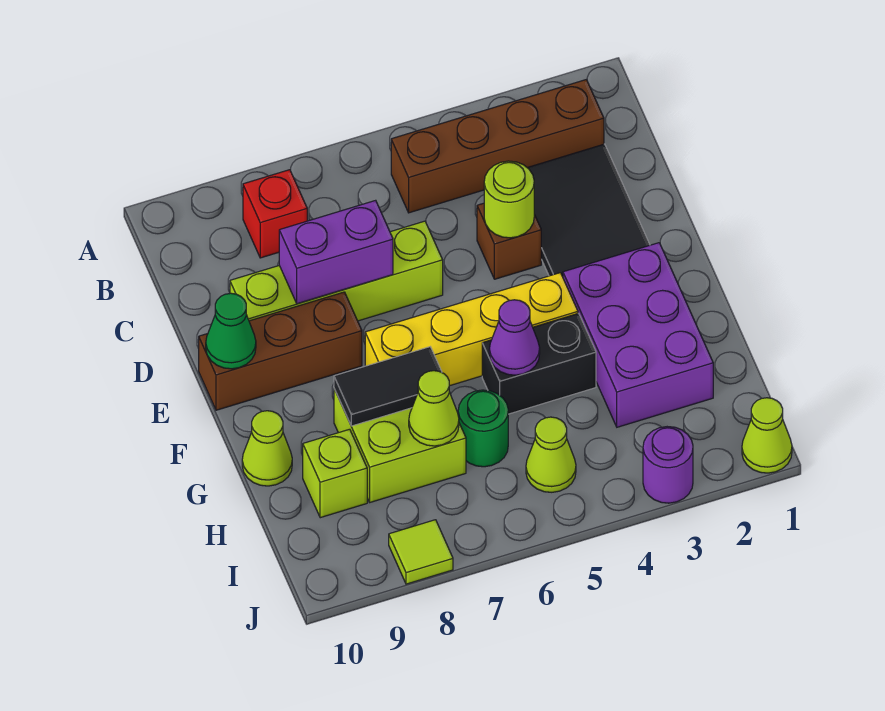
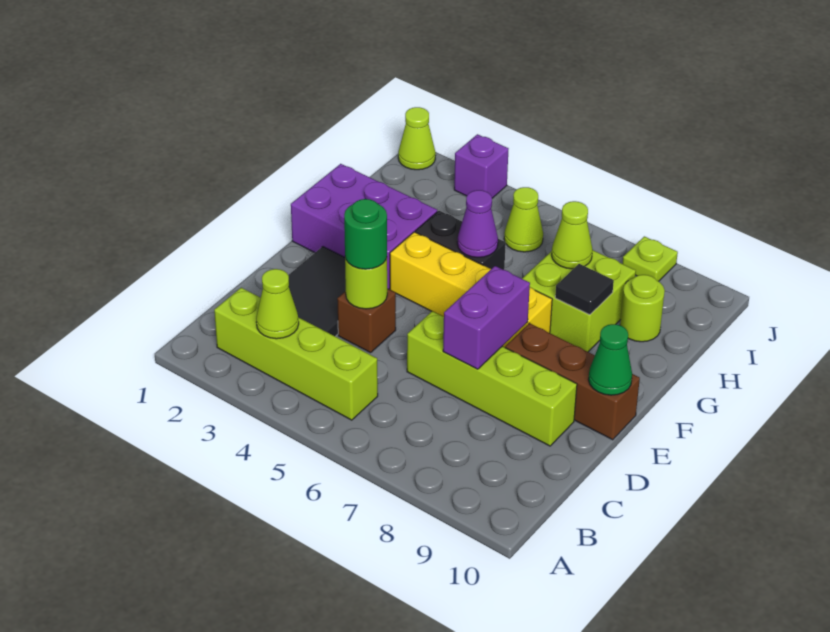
brown 1x4 brick [391,80,604,213] -> lime 1x4 brick [214,288,378,420]
red 1x1 brick [243,170,307,258] -> none
purple 1x2 brick [279,200,393,304] -> purple 1x2 brick turned to [443,266,530,369]
purple 2x3 brick [563,243,713,427] -> purple 2x3 brick turned to [291,164,437,289]
black 1x2 tile [334,347,442,426] -> black 1x1 tile [555,264,614,315]
lime 1x1 cone [242,411,292,486] -> lime 1x1 cone moved to [256,269,299,339]
green 1x1 round brick [458,390,508,467] -> green 1x1 round brick moved to [344,199,387,269]
lime 1x1 brick [303,429,367,518] -> lime 1x1 round brick [620,275,665,342]
purple 1x1 round brick [643,427,693,503] -> purple 1x1 brick [454,134,508,198]
lime 1x1 tile [389,520,453,584] -> lime 1x1 plate [622,236,678,281]

